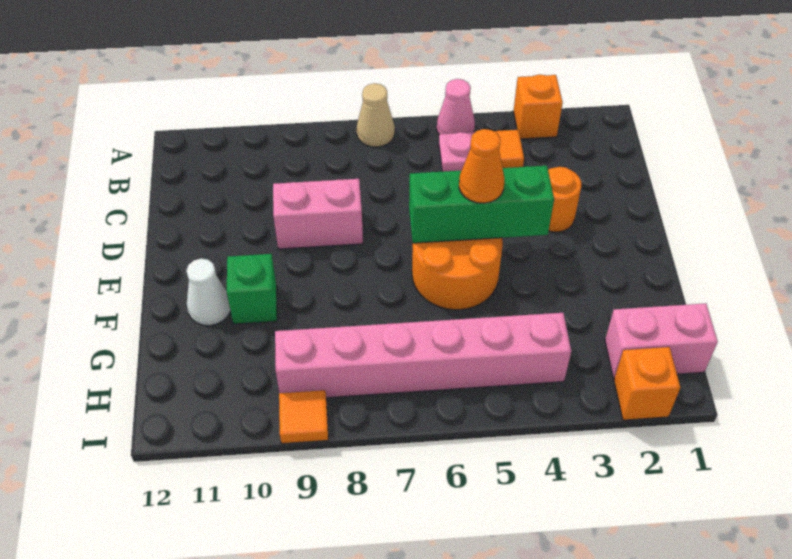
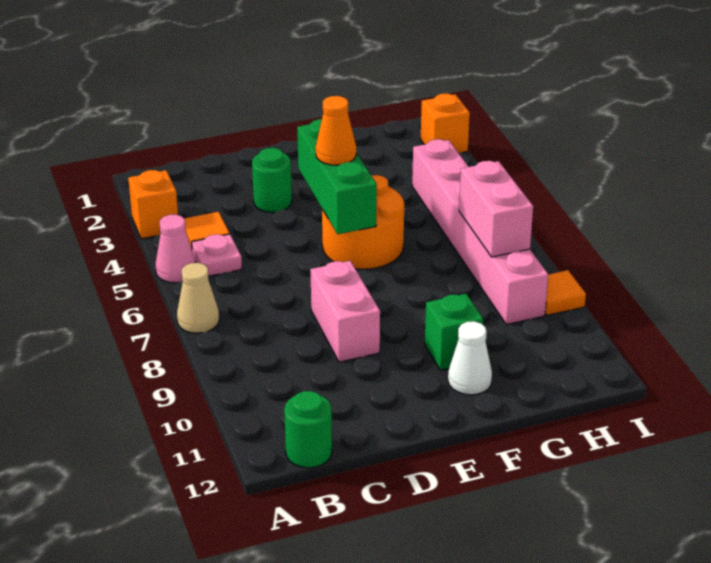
none -> green 1x1 round brick [284,391,332,468]
orange 1x1 round brick [548,167,581,232] -> green 1x1 round brick [252,148,292,212]
pink 1x2 brick [605,303,718,378] -> pink 1x2 brick moved to [459,161,533,257]

